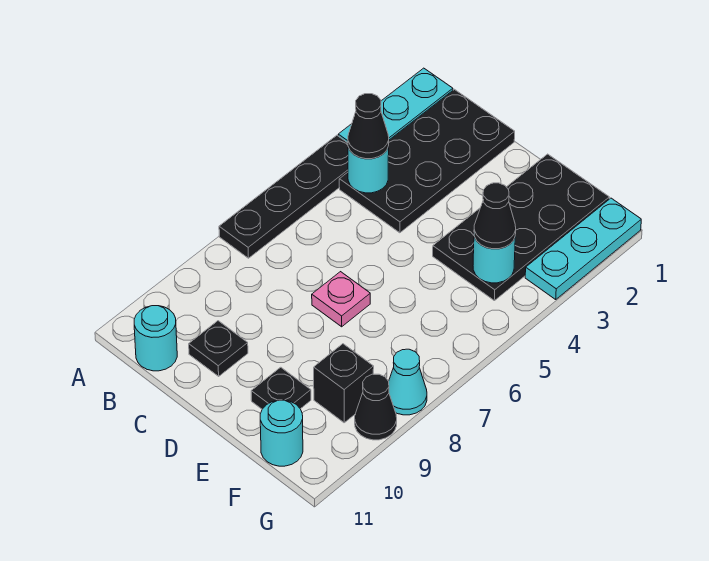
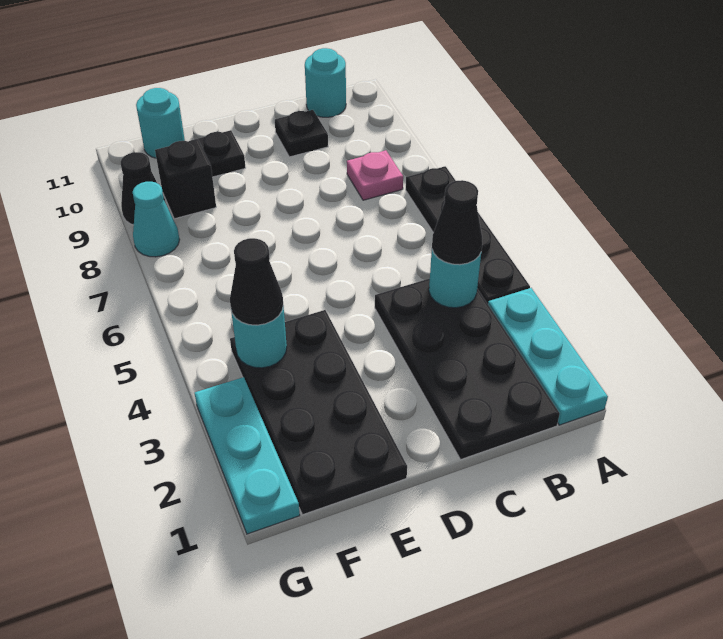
pink 1x1 plate [312,272,370,327] -> pink 1x1 plate moved to [347,150,403,200]

